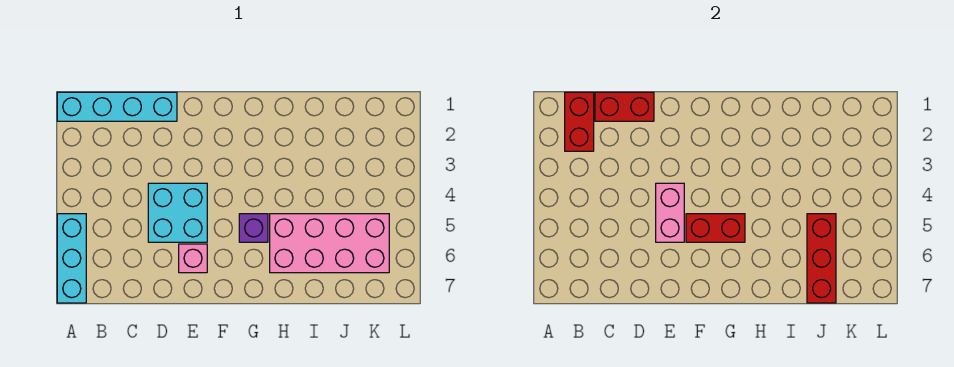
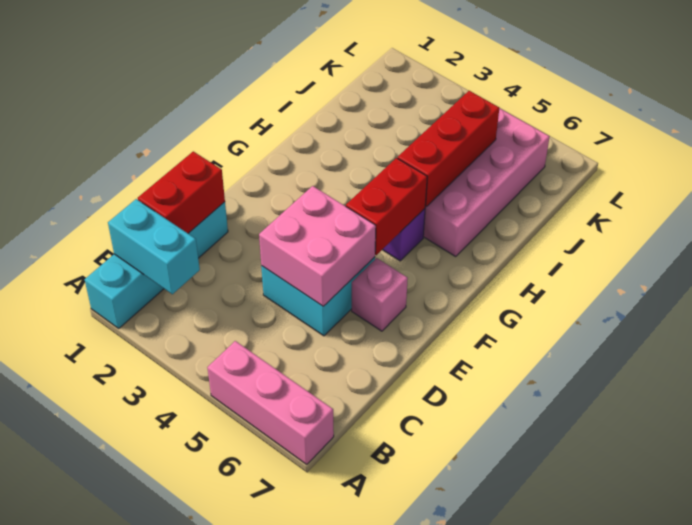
cyan 1x3 brick [57,214,86,303] -> pink 1x3 brick [207,341,334,464]
red 1x2 brick [565,92,594,151] -> cyan 1x2 brick [108,199,200,294]
pink 1x2 brick [656,183,684,242] -> pink 2x2 brick [259,186,376,306]
red 1x3 brick [807,214,836,303] -> red 1x3 brick turned to [398,91,499,207]

